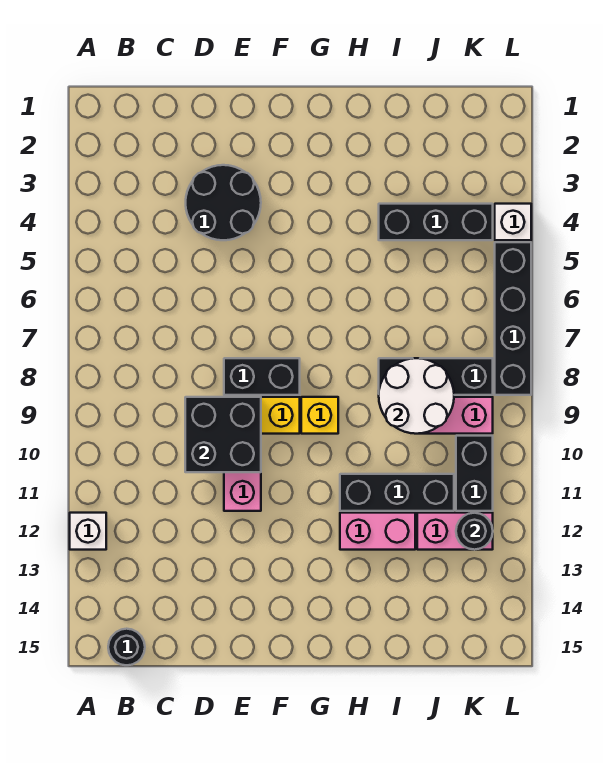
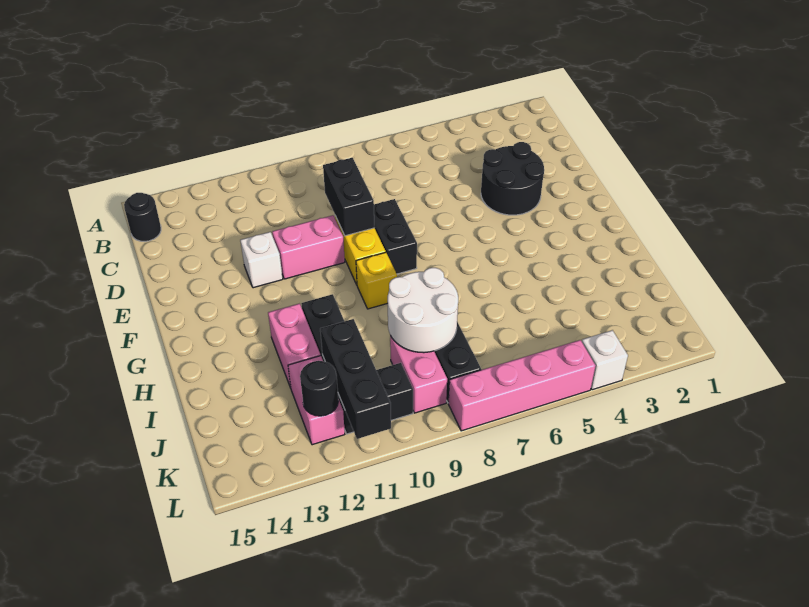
white 1x1 brick [70,513,106,550] -> white 1x1 brick moved to [240,232,283,288]
black 2x2 brick [185,397,261,472] -> black 1x2 brick [323,158,375,236]
black 1x3 brick [379,204,493,240] -> black 1x3 brick moved to [320,319,391,439]
black 1x4 brick [495,242,531,395] -> pink 1x4 brick [448,340,595,431]

